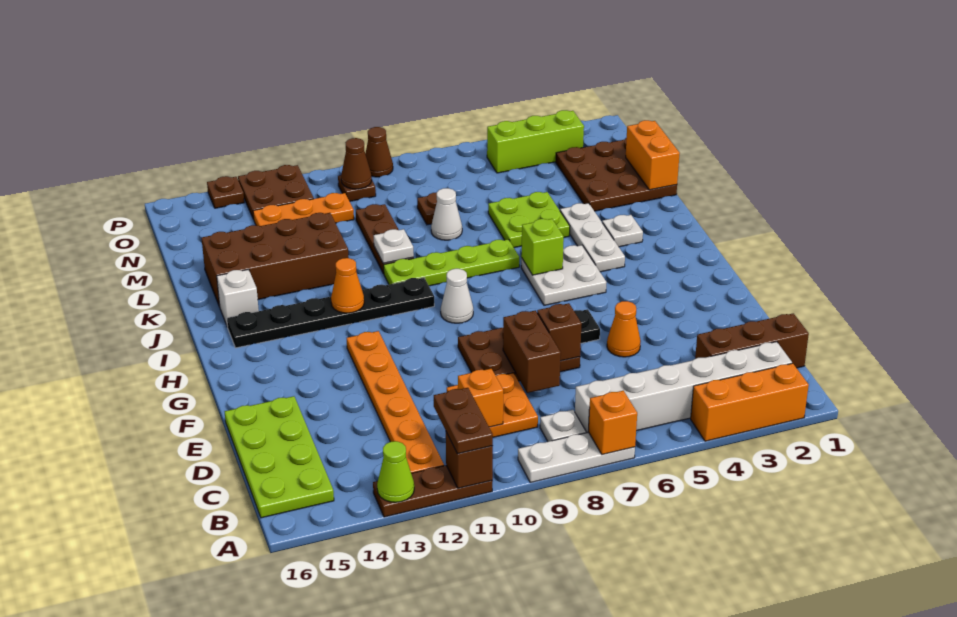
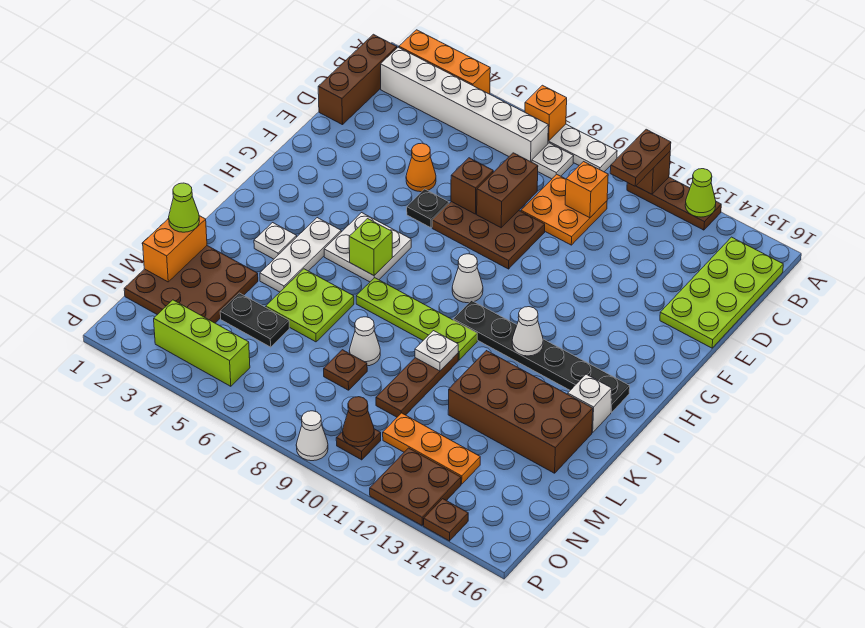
orange 1x6 plate [347,331,444,473] -> none
brown 1x3 brick [695,313,809,368] -> brown 1x3 brick turned to [318,34,397,125]
orange 1x1 cone [331,258,364,313] -> white 1x1 cone [512,307,543,356]
none -> lime 1x1 cone [169,183,199,232]
none -> black 1x2 plate [220,293,289,347]
brown 1x1 cone [365,127,393,177] -> white 1x1 cone [296,411,328,461]

